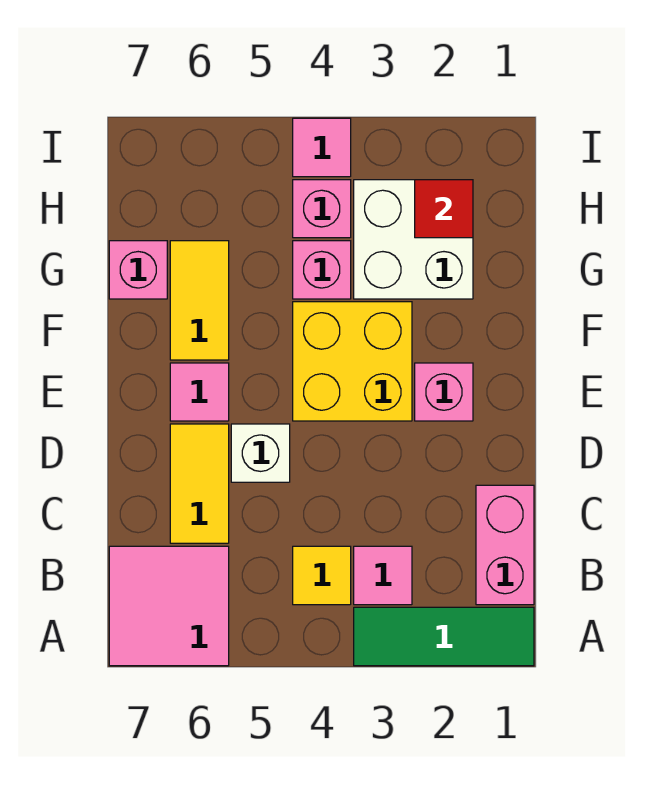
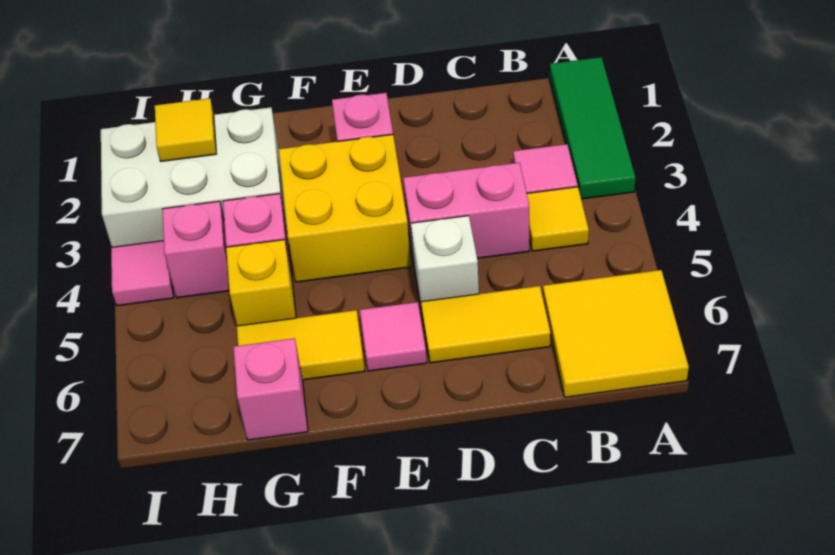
pink 2x2 tile [109,546,229,666] -> yellow 2x2 tile [543,270,689,397]
pink 1x2 brick [476,485,534,605] -> pink 1x2 brick moved to [403,163,529,262]
white 2x2 brick [354,180,473,299] -> white 2x3 brick [101,107,287,247]
none -> yellow 1x1 brick [226,240,296,326]
red 1x1 tile [415,180,473,238] -> yellow 1x1 tile [155,98,216,161]

